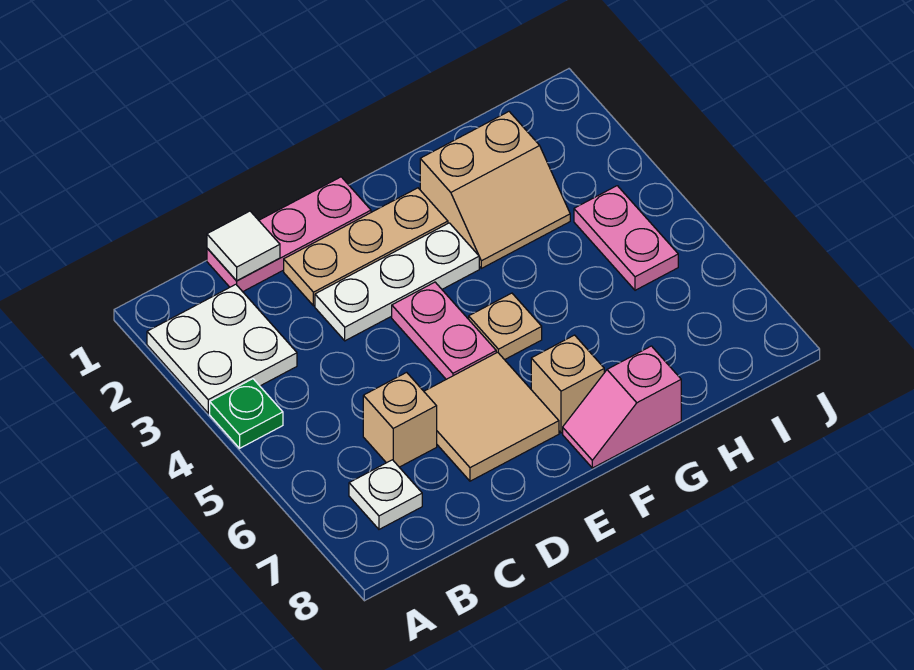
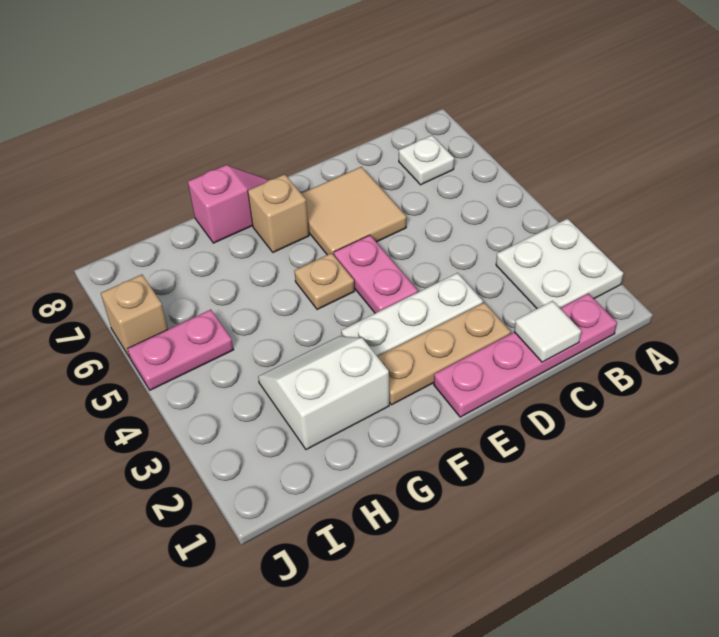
green 1x1 plate [210,379,283,448] -> none
pink 1x3 plate [207,177,371,292] -> pink 1x4 plate [434,294,617,417]
tan 1x1 brick [363,372,437,467] -> tan 1x1 brick moved to [101,275,168,358]
tan 2x2 slope [420,112,570,268] -> white 2x2 slope [258,336,389,450]
pink 1x2 plate [574,186,678,290] -> pink 1x2 plate turned to [128,310,233,390]

